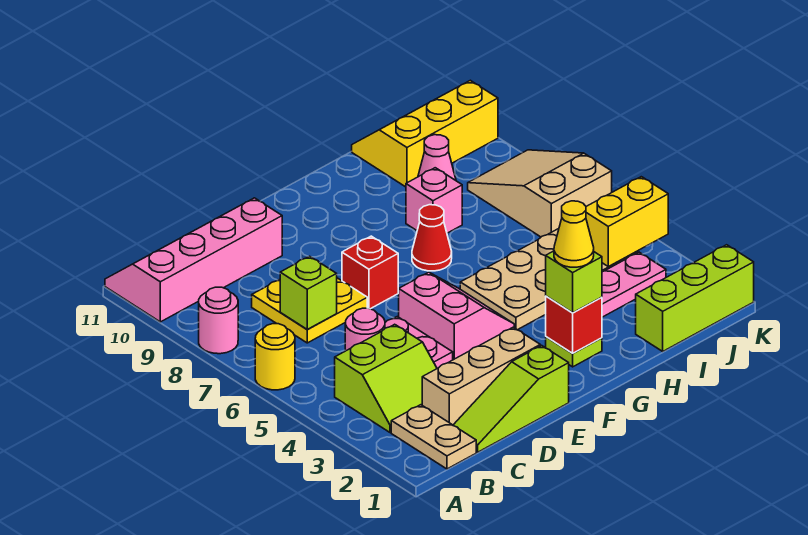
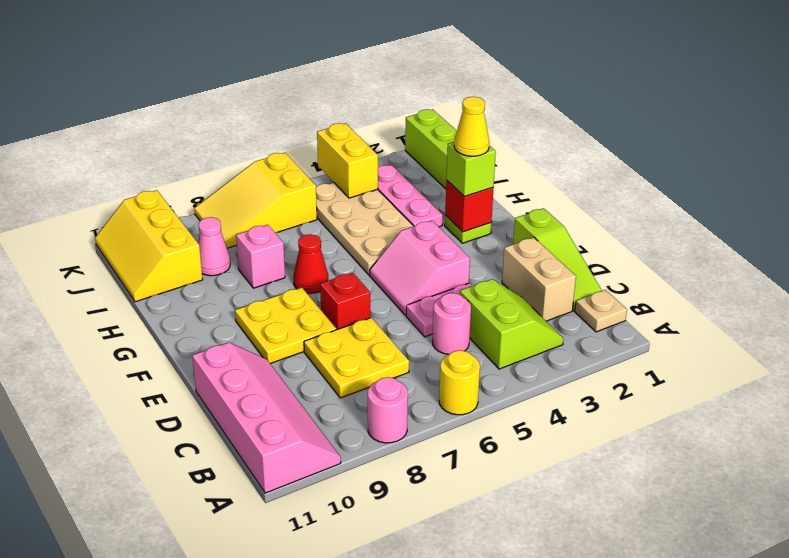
pink 2x4 slope [105,198,282,322] -> pink 2x4 slope turned to [192,342,341,493]
tan 1x2 plate [391,405,476,469] -> tan 1x1 plate [575,290,627,332]
tan 1x3 brick [422,327,540,425] -> tan 1x2 brick [502,237,576,321]
lime 1x1 brick [280,256,337,330] -> none
pink 2x2 slope [399,272,514,360] -> pink 2x2 slope turned to [370,221,470,315]
none -> yellow 2x2 plate [235,288,336,364]
tan 2x3 slope [468,150,612,237] -> yellow 2x3 slope [194,153,317,248]

